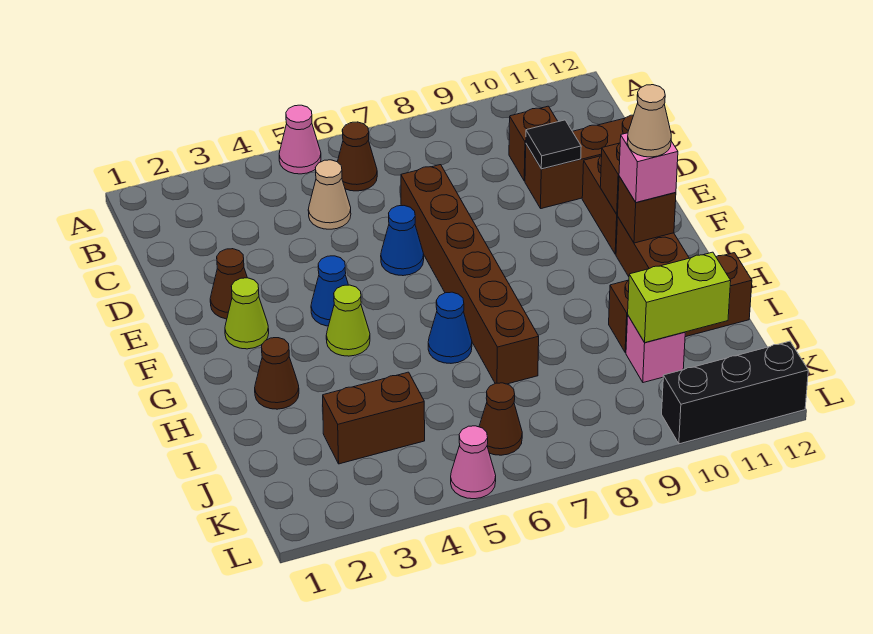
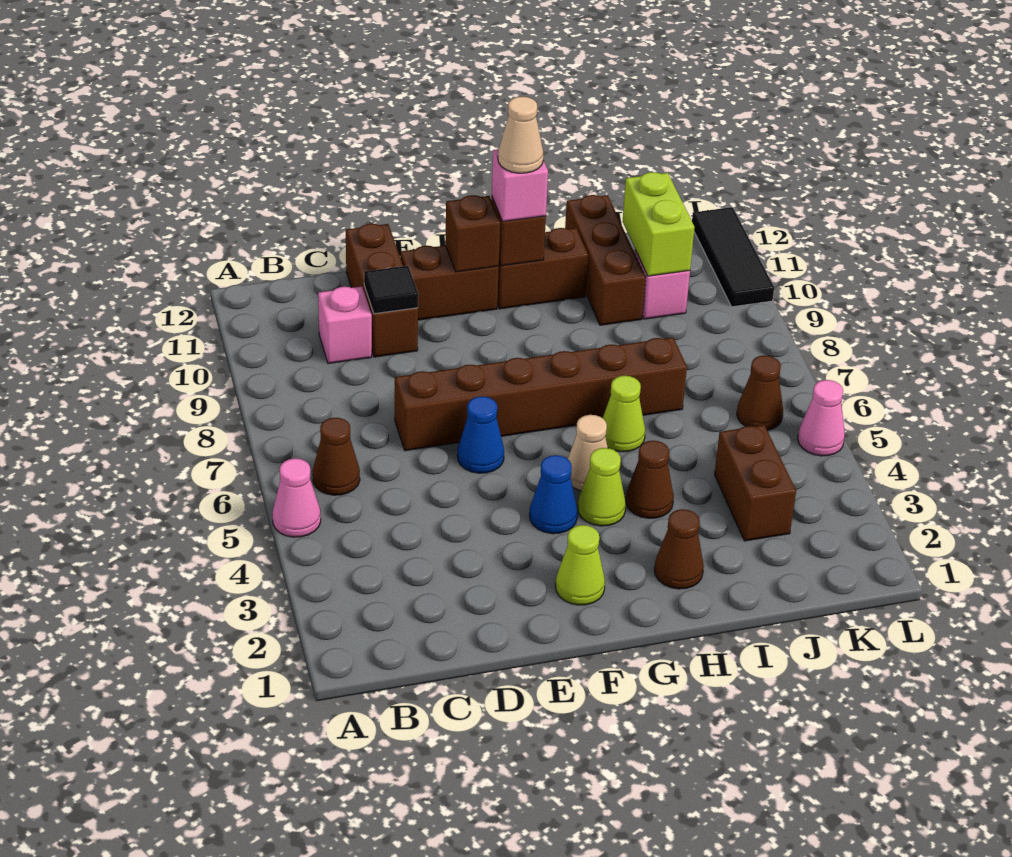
tan 1x1 cone [308,160,351,229] -> tan 1x1 cone moved to [568,415,608,491]
brown 1x1 brick [509,106,558,181] -> pink 1x1 brick [318,287,372,364]
brown 1x1 cone [210,249,247,319] -> brown 1x1 cone moved to [626,441,674,518]
blue 1x1 cone [428,292,472,363] -> lime 1x1 cone [603,376,645,452]
black 1x3 brick [662,341,808,444] -> black 1x3 tile [692,207,774,307]

